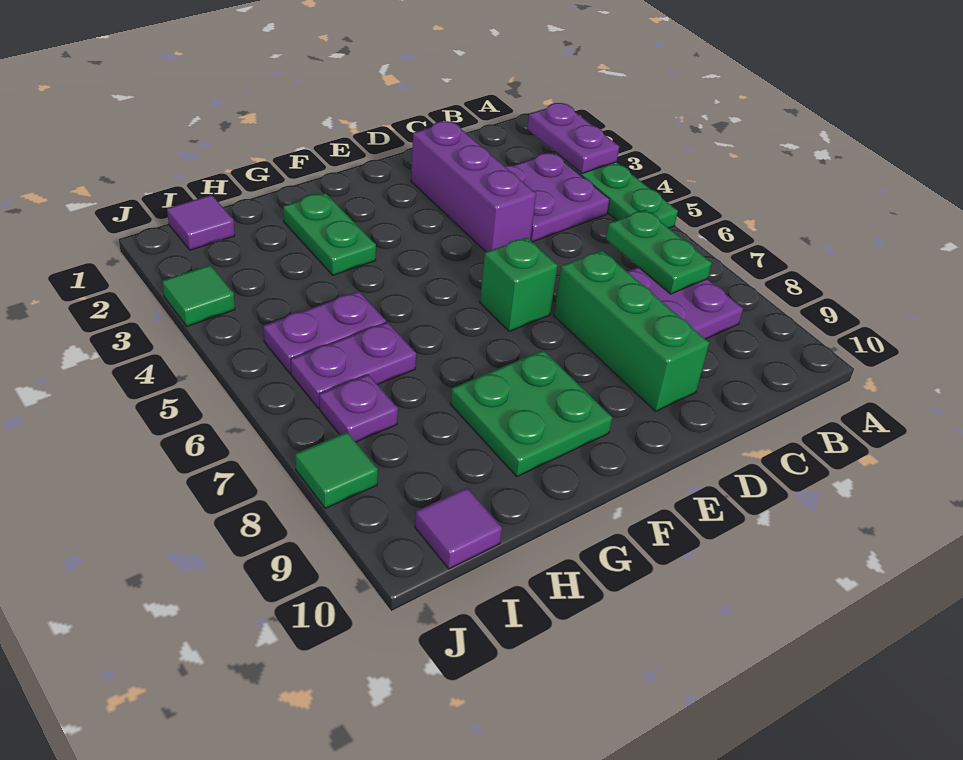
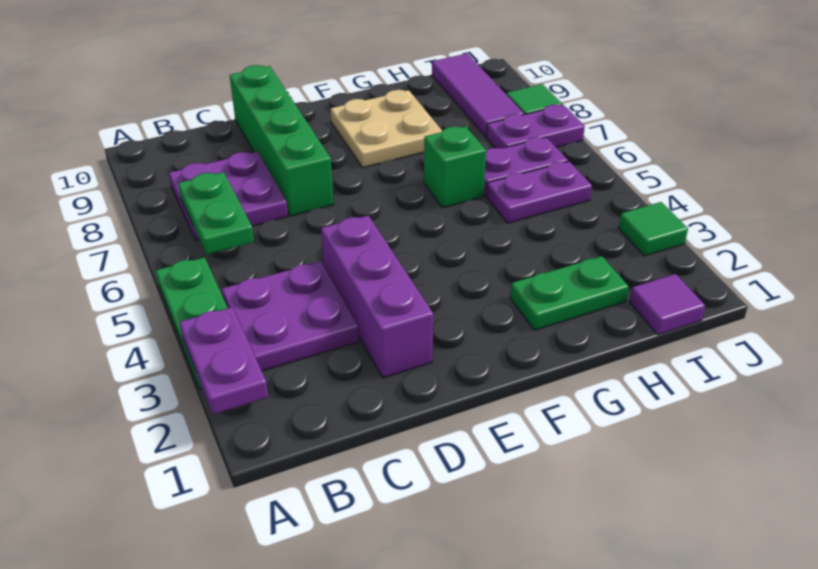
green 1x3 brick [554,251,709,411] -> green 1x4 brick [230,65,333,216]
green 1x1 brick [480,237,558,331] -> green 1x1 brick moved to [424,126,486,208]
green 2x2 plate [451,350,612,476] -> tan 2x2 plate [331,90,442,168]
green 1x2 plate [283,193,376,275] -> green 1x2 plate turned to [510,256,629,330]
purple 1x1 plate [319,374,398,442] -> purple 1x2 plate [487,105,585,148]
purple 1x1 tile [415,488,502,569] -> purple 1x3 tile [432,54,524,137]

